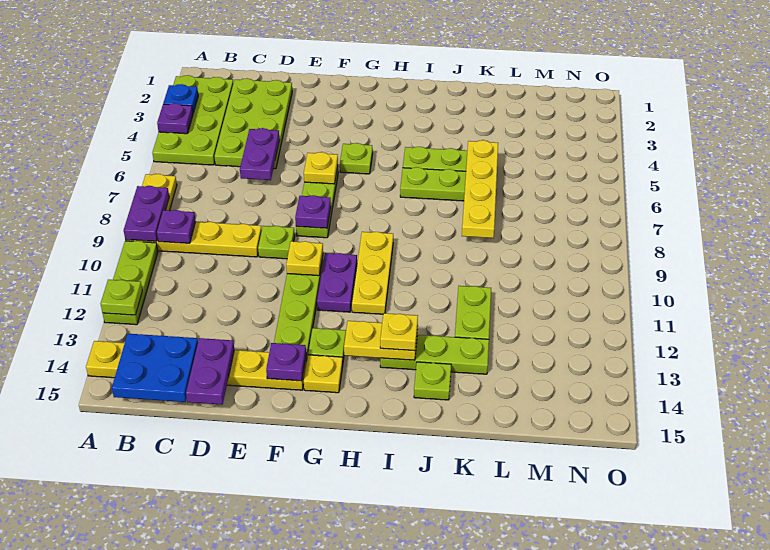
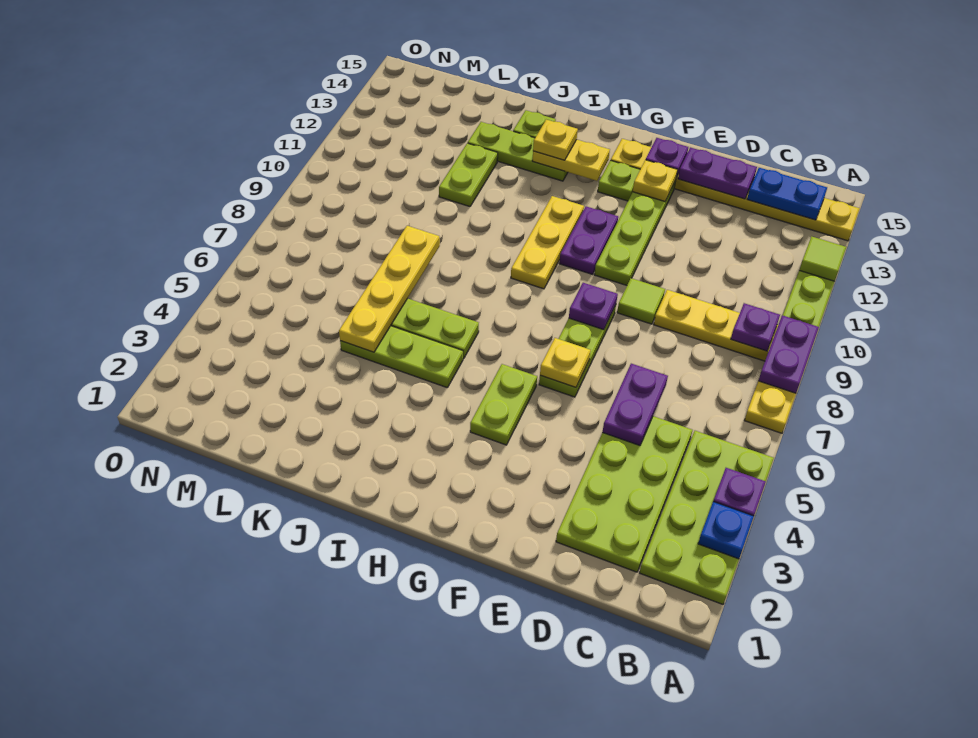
lime 1x1 plate [101,280,142,315] -> lime 1x1 tile [799,236,846,281]
blue 2x2 plate [112,334,198,402] -> blue 1x2 plate [747,168,827,220]
purple 1x2 plate [186,338,234,405] -> purple 1x2 plate turned to [678,147,757,199]
lime 1x1 plate [258,226,295,259] -> lime 1x1 tile [617,278,665,324]
yellow 1x1 plate [286,241,323,276] -> yellow 1x1 plate moved to [633,160,678,201]
lime 1x1 plate [340,143,373,174] -> lime 1x2 plate [470,364,537,445]

